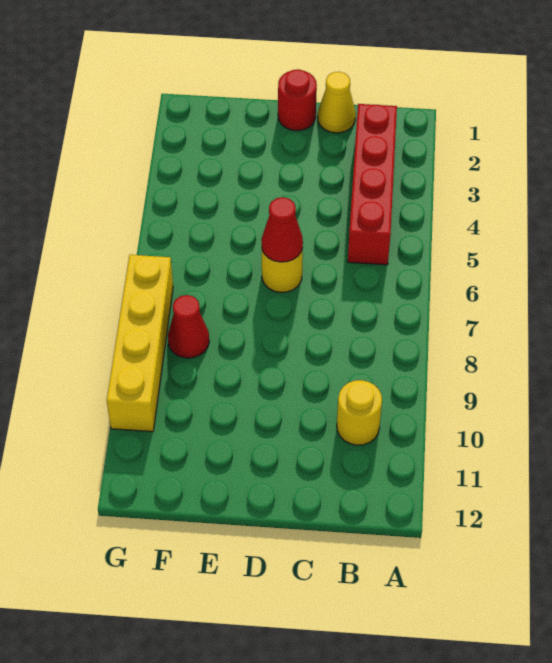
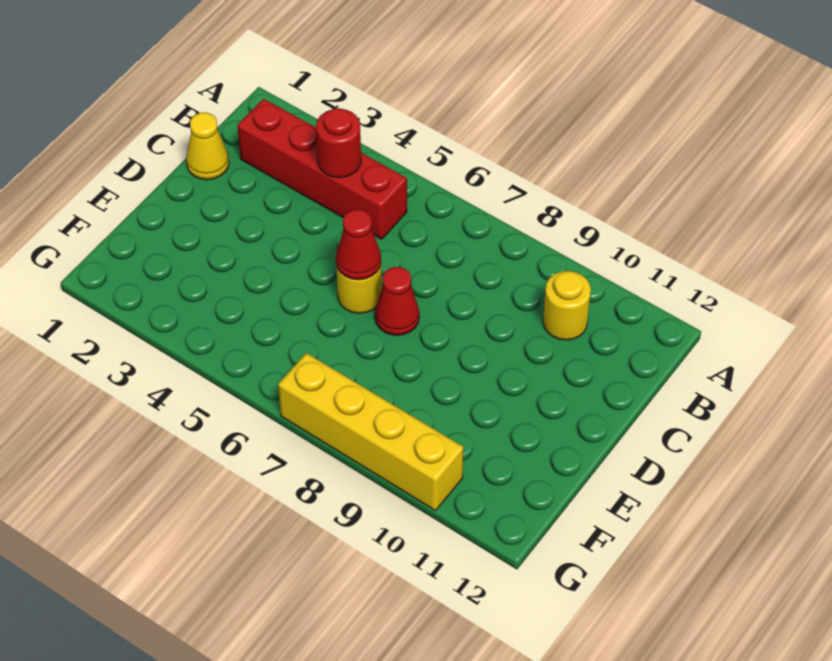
red 1x1 round brick [278,69,317,131] -> red 1x1 round brick moved to [316,108,361,178]
red 1x1 cone [168,295,209,358] -> red 1x1 cone moved to [375,267,419,335]

